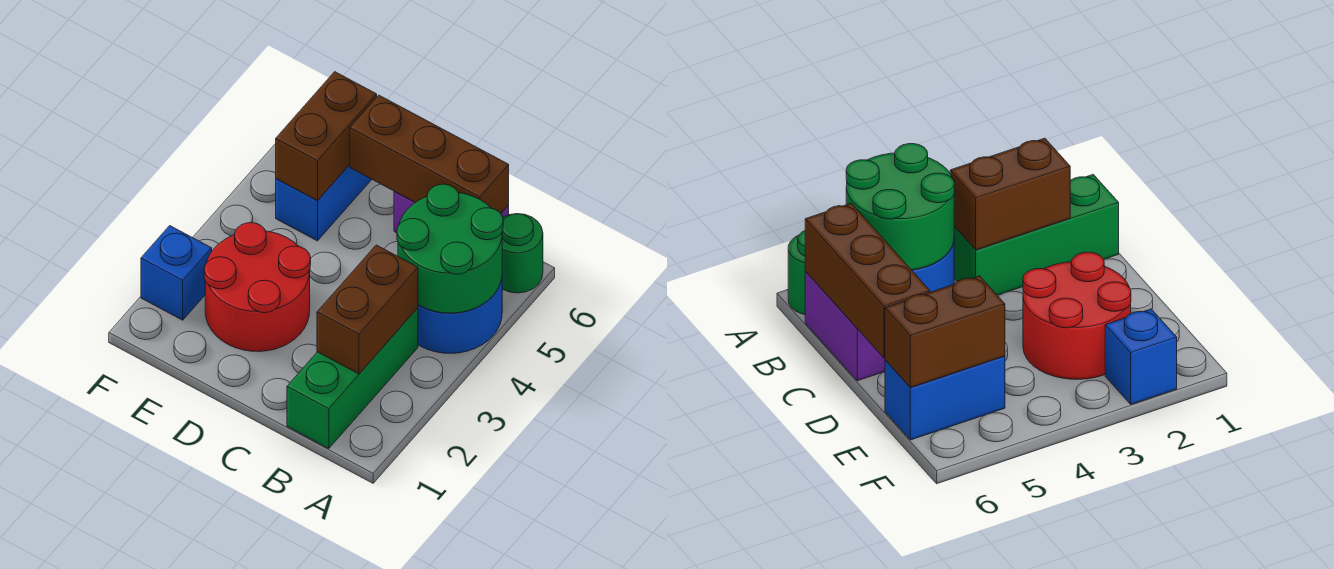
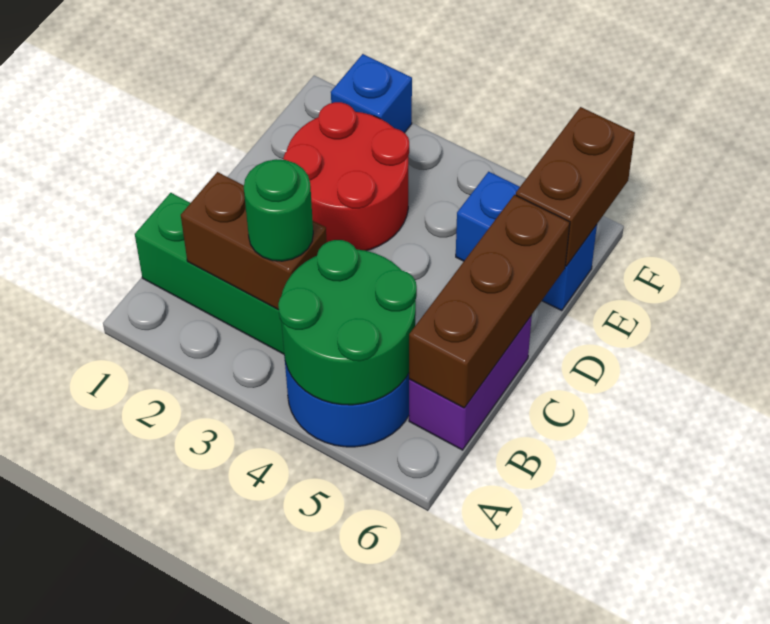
green 1x1 round brick [502,214,543,293] -> green 1x1 round brick moved to [244,159,313,261]
brown 1x2 brick [276,72,377,201] -> brown 1x2 brick turned to [516,107,635,266]

